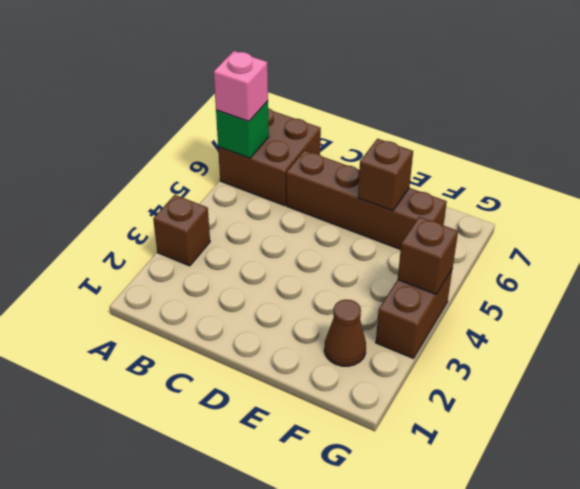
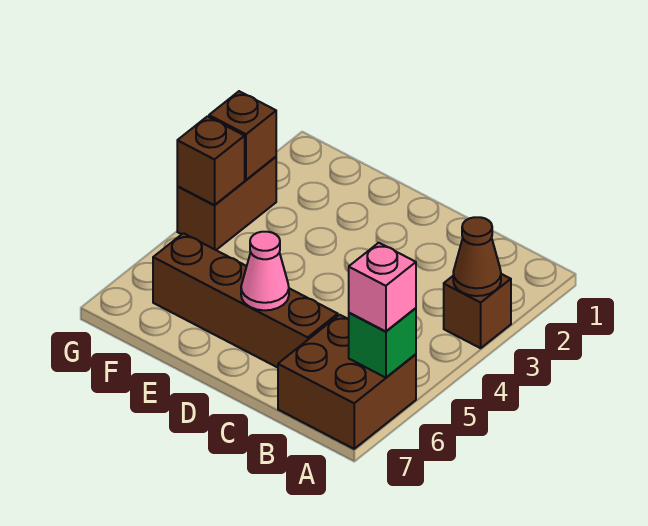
none -> pink 1x1 cone [241,232,289,310]
brown 1x1 brick [358,139,413,211] -> brown 1x1 brick moved to [209,91,276,180]
brown 1x1 cone [324,300,366,366] -> brown 1x1 cone moved to [453,217,501,296]

